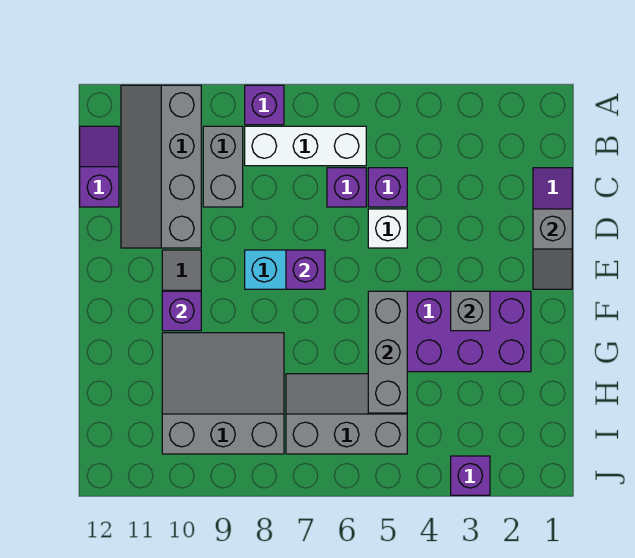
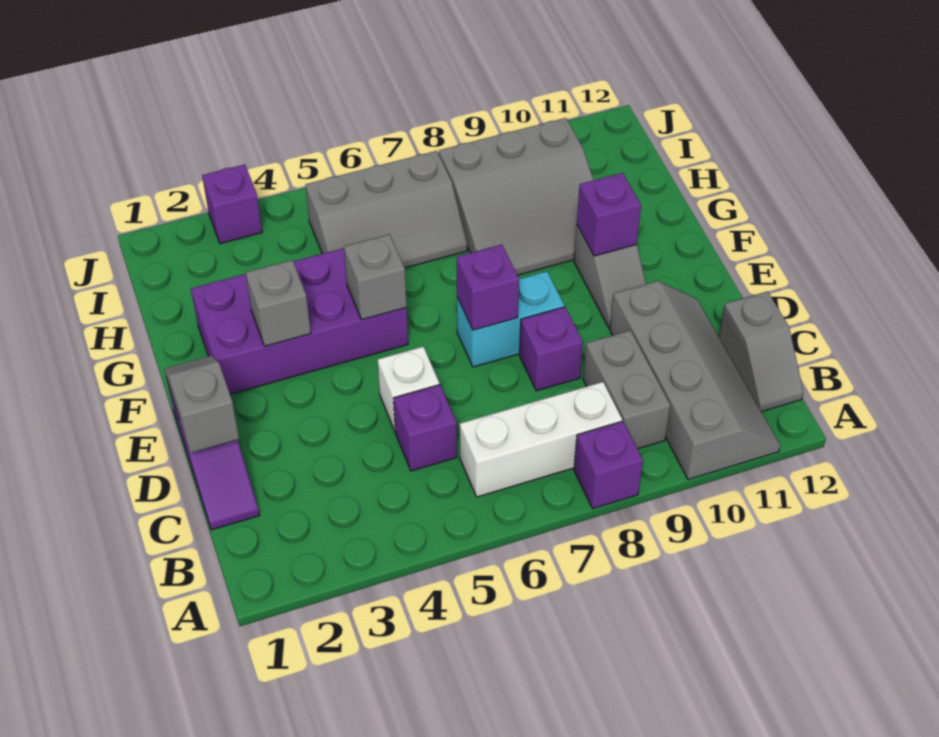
purple 1x2 slope [80,126,119,207] -> grey 1x2 slope [719,291,804,412]
purple 1x1 brick [327,168,366,207] -> purple 1x1 brick moved to [520,307,583,391]
grey 1x3 brick [368,291,407,413] -> grey 1x1 brick [344,234,407,320]

